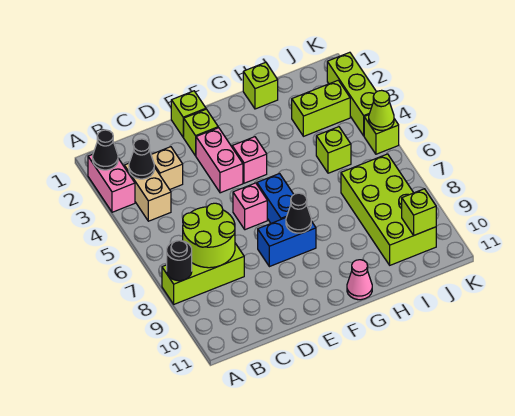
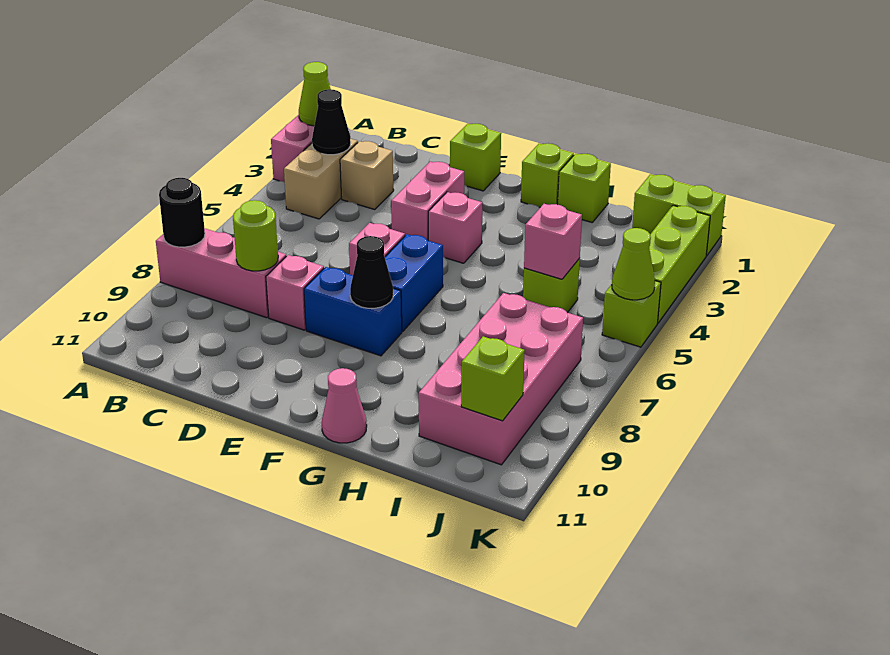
black 1x1 cone [93,130,118,170] -> lime 1x1 cone [299,62,330,126]
lime 1x3 brick [162,243,244,304] -> pink 1x3 brick [156,228,286,318]
lime 2x2 round brick [183,203,235,268] -> lime 1x1 round brick [233,200,278,271]
none -> pink 1x1 brick [266,255,324,330]
lime 1x1 brick [183,109,218,156] -> lime 1x1 brick moved to [521,143,574,207]
lime 1x2 brick [292,80,350,136] -> lime 1x2 brick moved to [632,174,726,256]
none -> pink 1x1 brick [524,204,582,279]
lime 2x4 brick [341,154,436,265] -> pink 2x4 brick [419,293,583,465]

